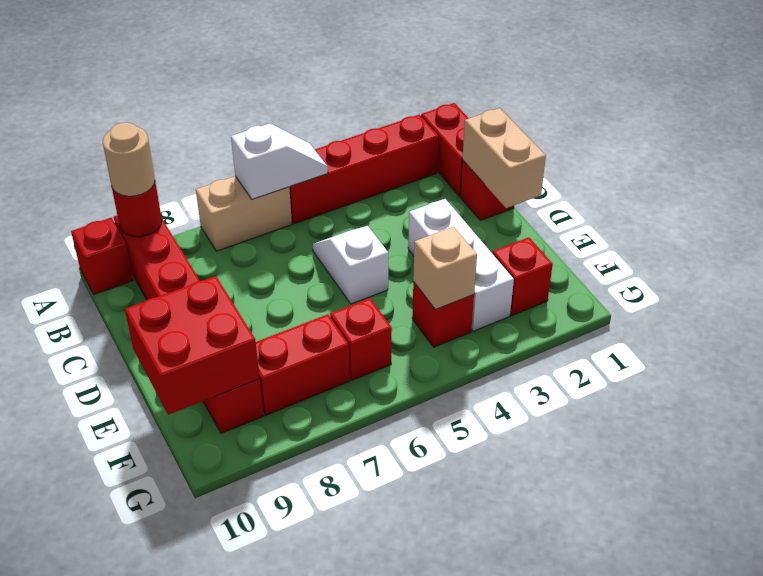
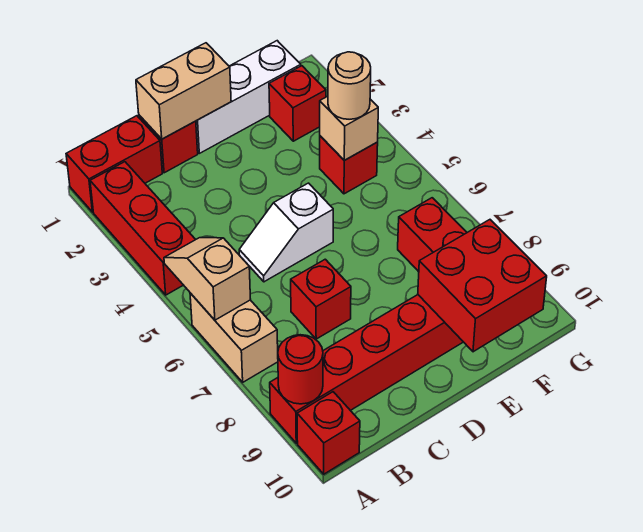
red 1x4 brick [289,115,439,224] -> red 1x3 brick [90,162,196,295]
white 1x2 slope [231,123,328,199] -> tan 1x2 slope [164,238,251,320]
tan 1x1 round brick [103,123,155,196] -> tan 1x1 round brick moved to [328,52,371,119]
white 1x3 brick [408,199,514,331] -> white 1x3 brick moved to [196,41,301,153]
red 1x1 brick [330,298,392,380] -> red 1x1 brick moved to [291,259,351,339]

